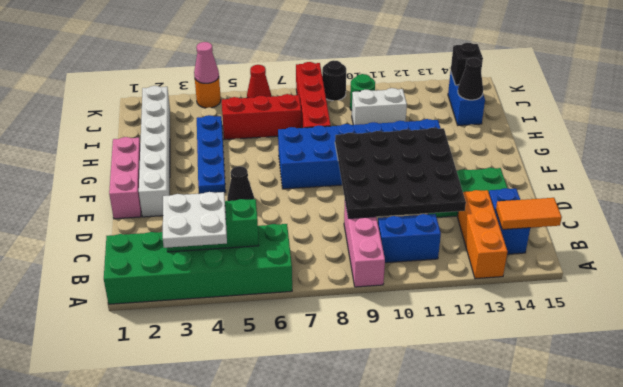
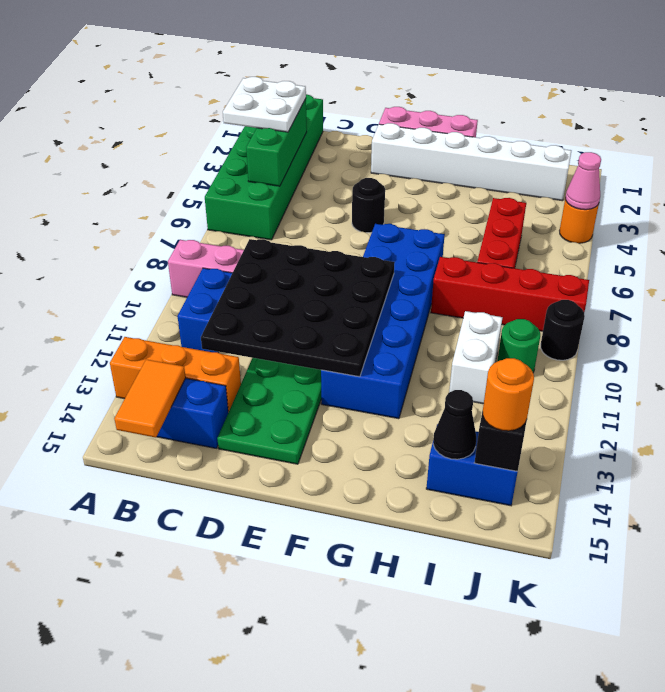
black 1x1 cone [227,166,254,201] -> black 1x1 round brick [352,178,385,233]
blue 1x4 plate [197,115,226,194] -> none
none -> orange 1x1 round brick [483,358,534,431]
red 1x1 cone [247,65,271,98] -> none

